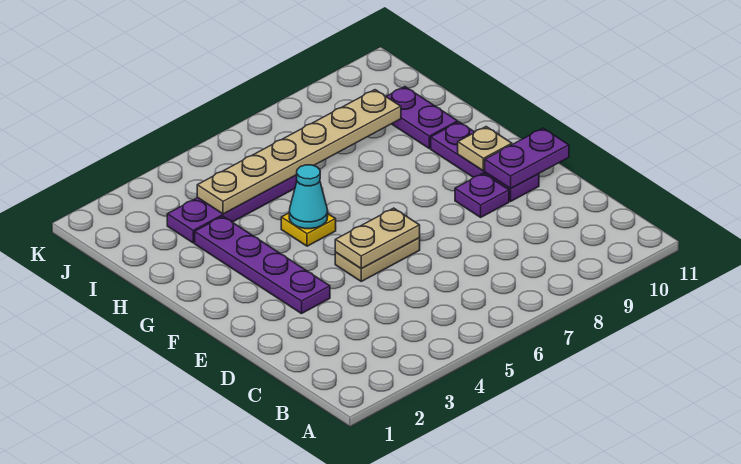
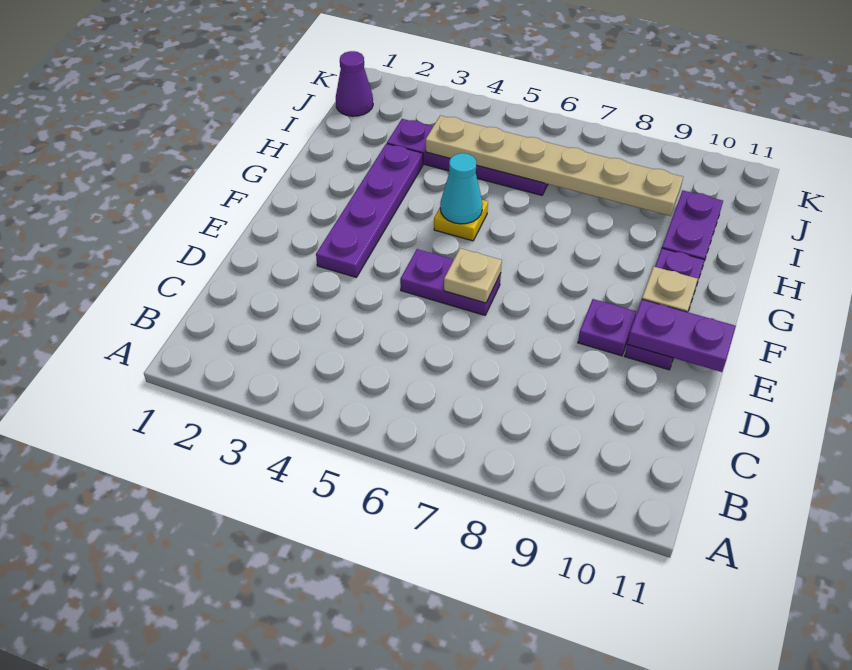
tan 1x2 plate [335,238,420,281] -> purple 1x2 plate [400,249,501,315]
tan 1x2 plate [335,208,420,268] -> tan 1x1 plate [444,248,502,303]
none -> purple 1x1 cone [336,51,373,116]

